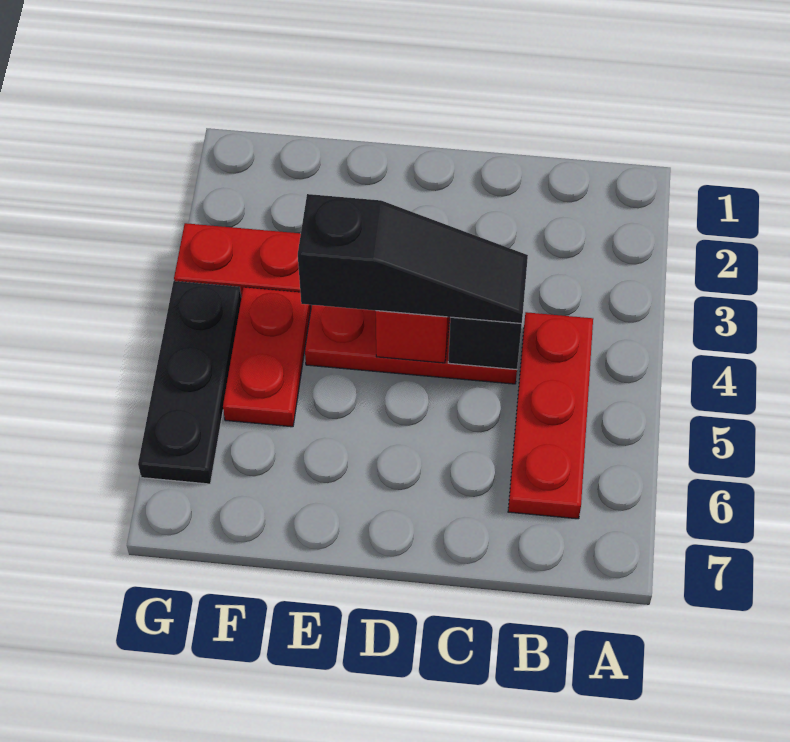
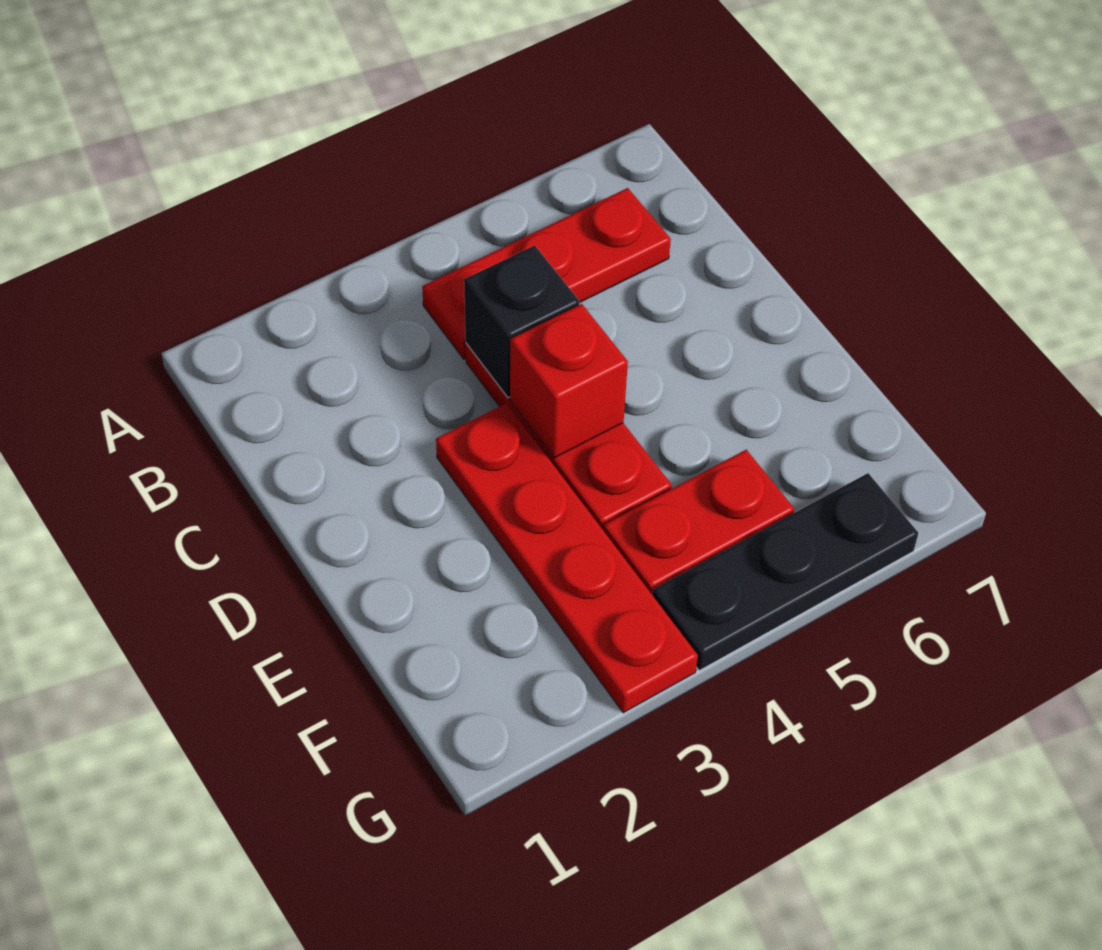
black 1x3 slope [298,194,528,324] -> none

